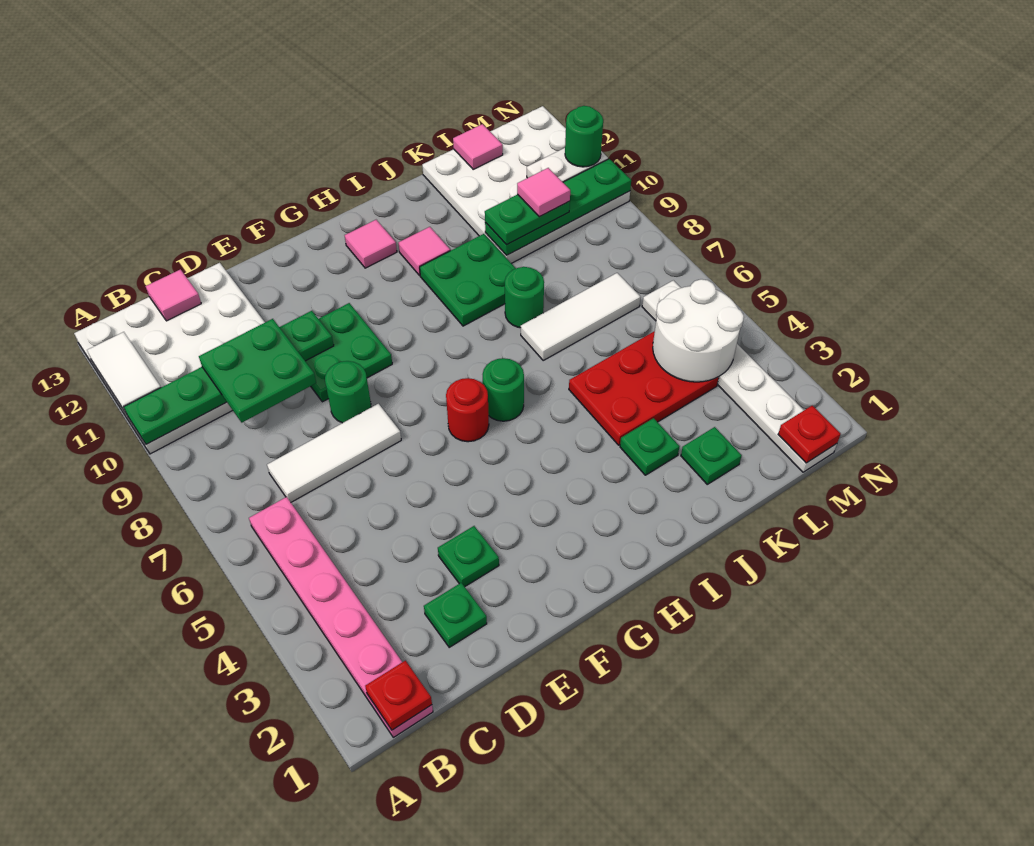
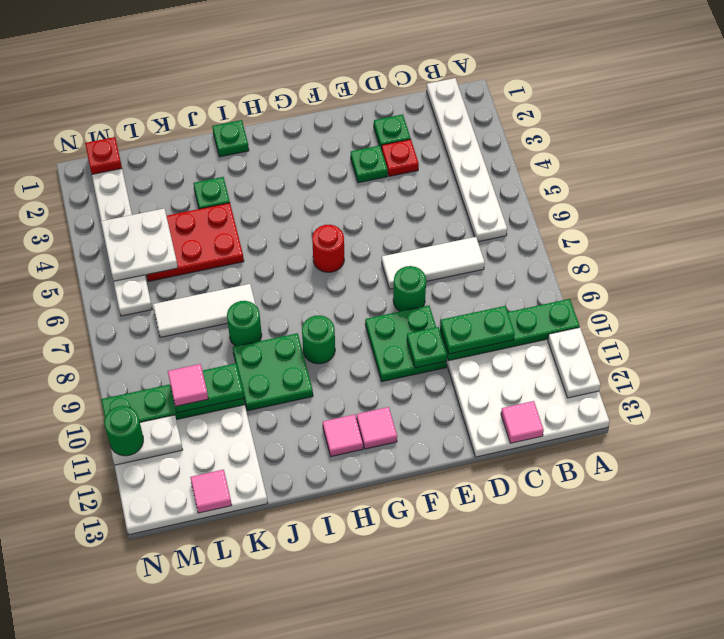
white 1x2 tile [87,332,161,413] -> white 1x2 plate [548,327,600,398]
pink 1x6 plate [249,497,433,737] -> white 1x6 plate [427,78,507,242]
red 1x1 plate [365,661,432,730] -> red 1x1 plate moved to [382,139,419,176]
green 2x2 plate [199,319,316,423] -> green 1x2 plate [440,306,515,354]
green 1x1 round brick [483,358,524,421] -> green 1x1 round brick moved to [302,315,335,364]
pink 1x1 tile [399,227,450,276] -> pink 1x1 tile moved to [357,407,397,449]
green 1x1 plate [681,427,742,484] -> green 1x1 plate moved to [212,120,249,157]
white 2x2 round brick [653,279,744,382] -> white 2x2 plate [101,209,178,281]

